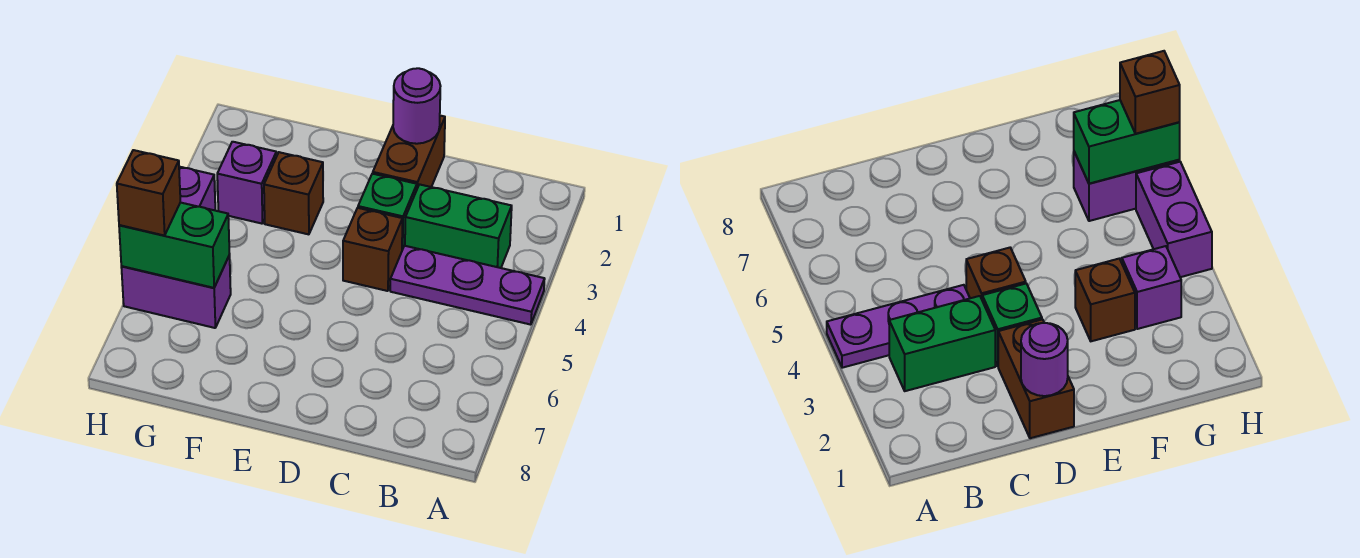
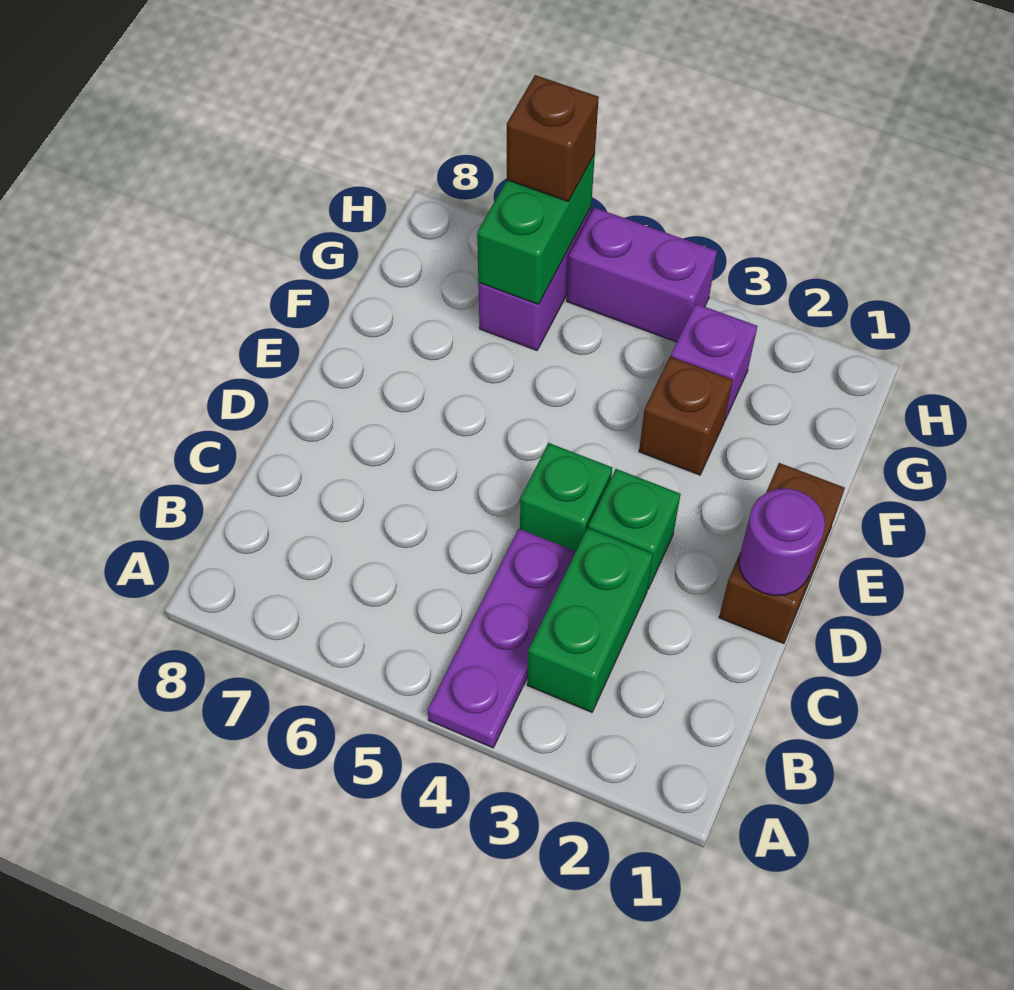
brown 1x2 brick [373,116,445,188] -> brown 1x2 brick turned to [719,463,845,644]
brown 1x1 brick [343,208,402,291] -> green 1x1 brick [520,443,612,551]

